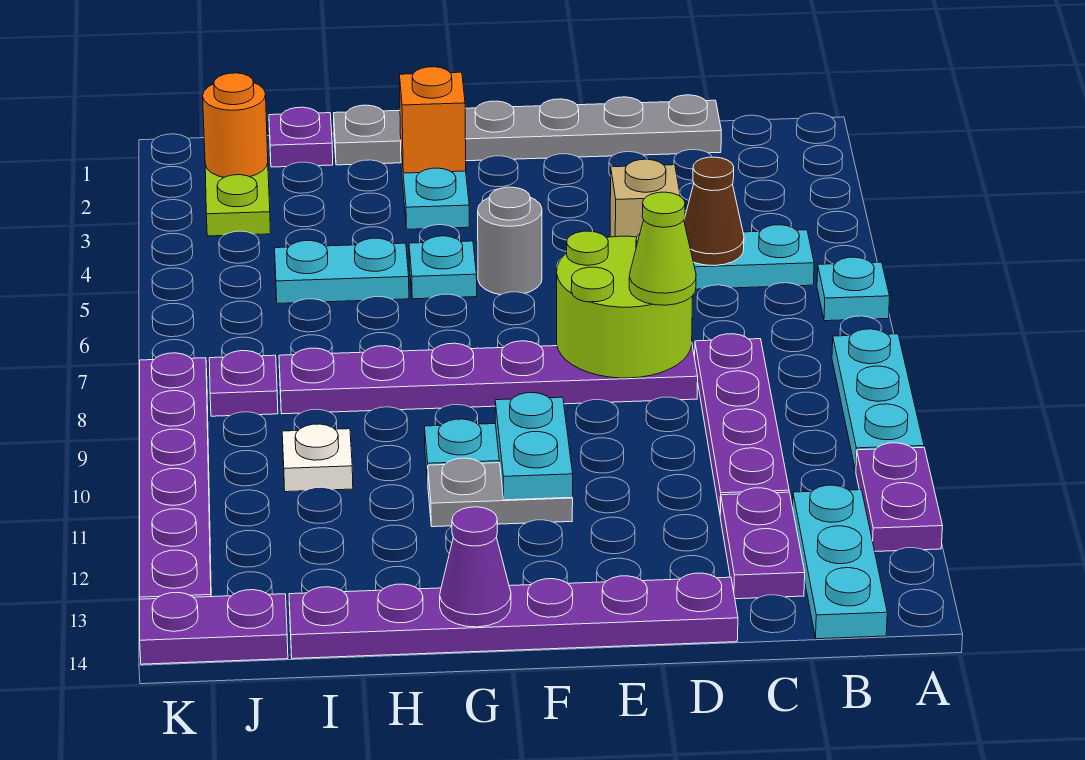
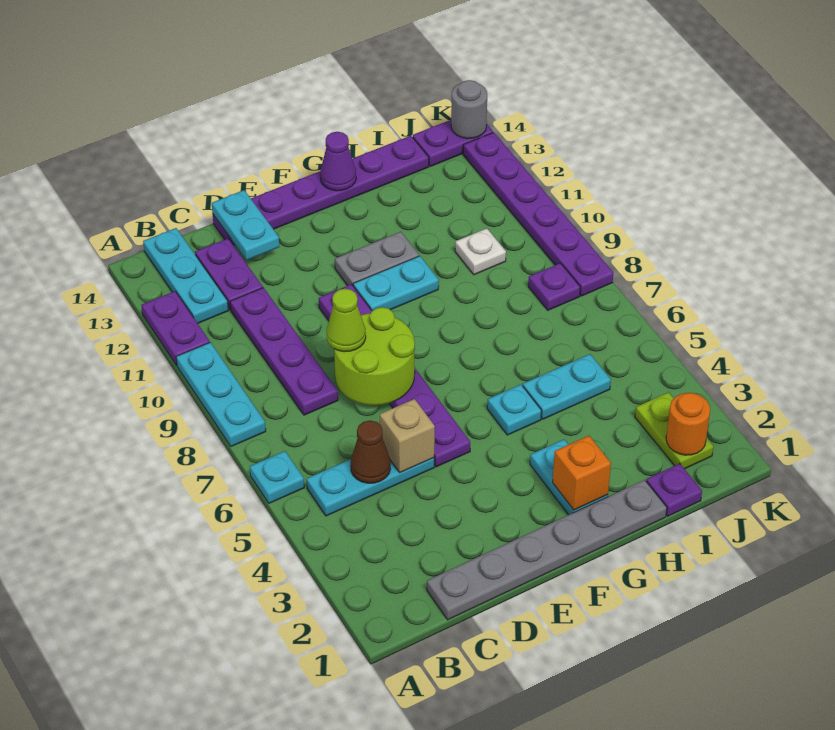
purple 1x6 plate [279,341,698,414] -> purple 1x6 plate turned to [319,284,470,467]
grey 1x1 round brick [478,187,542,295] -> grey 1x1 round brick moved to [451,80,487,139]
cyan 1x2 plate [495,393,573,500] -> cyan 1x2 plate moved to [212,190,279,260]

